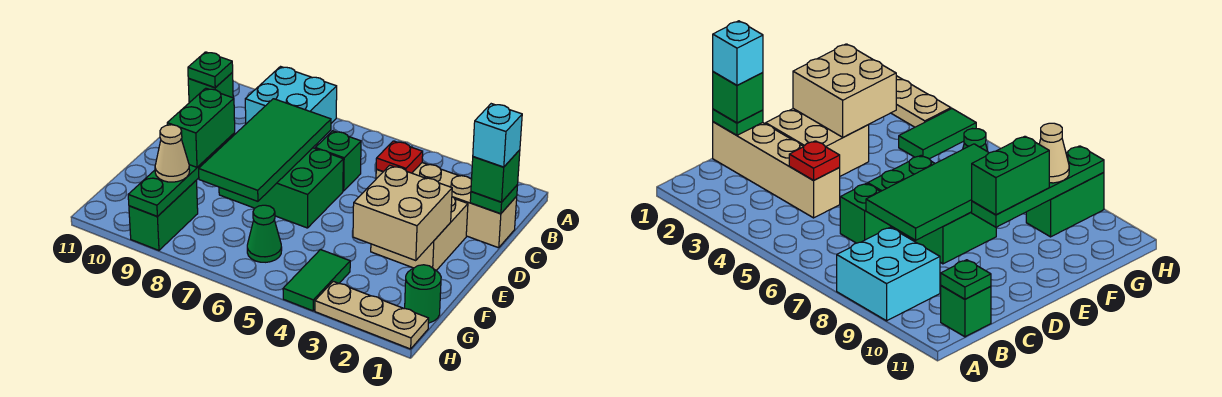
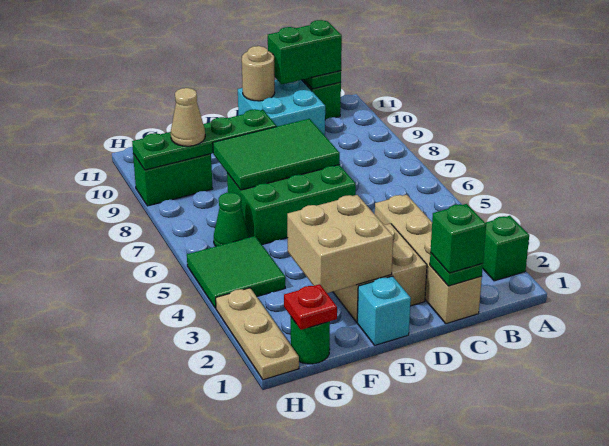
cyan 2x2 brick [245,67,337,124] -> cyan 2x2 brick moved to [238,80,325,136]
cyan 1x1 brick [473,104,522,167] -> cyan 1x1 brick moved to [357,276,411,345]
red 1x1 plate [376,141,423,173] -> red 1x1 plate moved to [284,284,337,330]
green 1x1 brick [315,131,361,191] -> green 1x1 brick moved to [483,216,529,281]
green 2x4 tile [199,99,331,201] -> green 2x3 tile [213,119,340,190]
green 2x3 brick [219,148,343,228] -> green 2x3 brick turned to [227,165,356,244]
none -> tan 1x1 round brick [242,46,275,101]
green 1x2 brick [167,88,235,167] -> green 1x2 brick moved to [268,20,342,84]
green 1x2 tile [283,250,350,311] -> green 2x2 tile [187,236,285,308]

